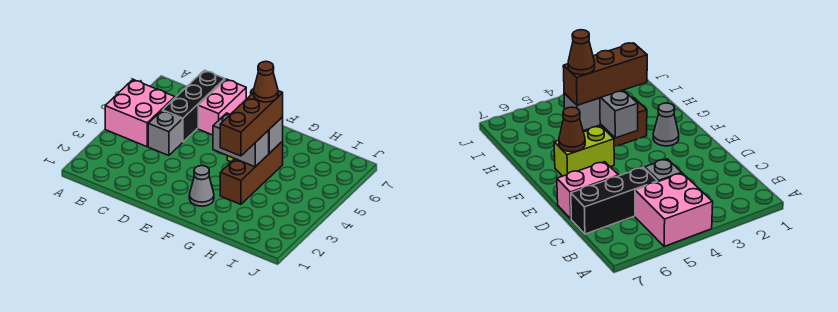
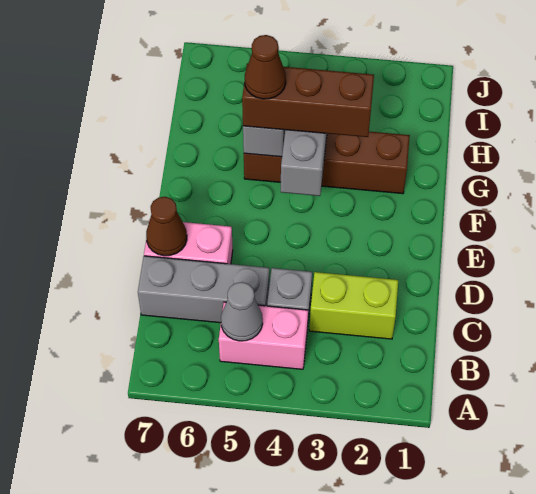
pink 2x2 brick [105,80,175,147] -> pink 1x2 brick [219,302,308,369]
black 1x3 brick [163,70,225,142] -> grey 1x3 brick [138,256,269,323]
grey 1x1 cone [189,166,214,206] -> grey 1x1 cone moved to [221,282,263,341]
lime 1x2 brick [554,126,614,176] -> lime 1x2 brick moved to [309,272,398,339]
brown 1x1 cone [559,107,585,152] -> brown 1x1 cone moved to [146,197,187,256]
brown 1x3 brick [220,141,283,204] -> brown 1x4 brick [244,132,410,194]

